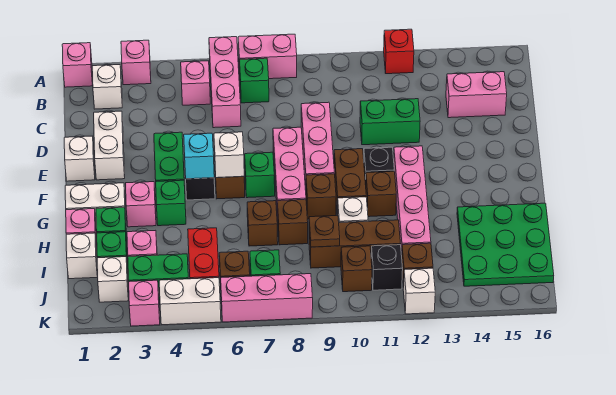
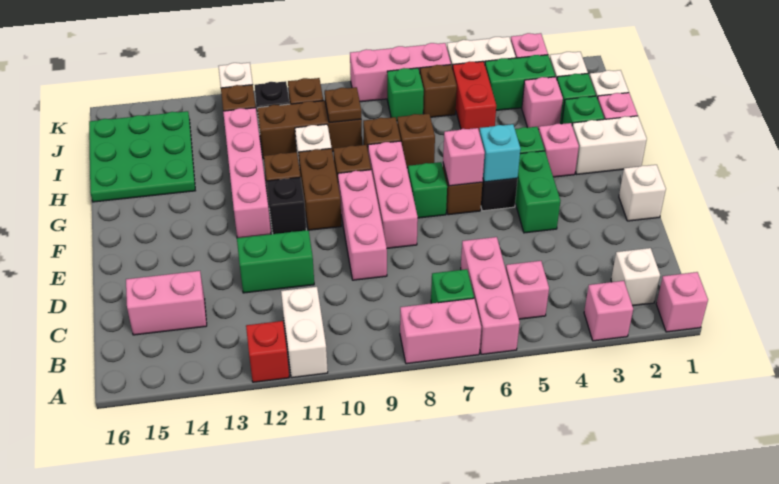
white 1x2 brick [94,111,125,180] -> white 1x2 brick moved to [281,287,328,378]
white 1x1 brick [214,132,244,178] -> pink 1x1 brick [443,128,485,186]

